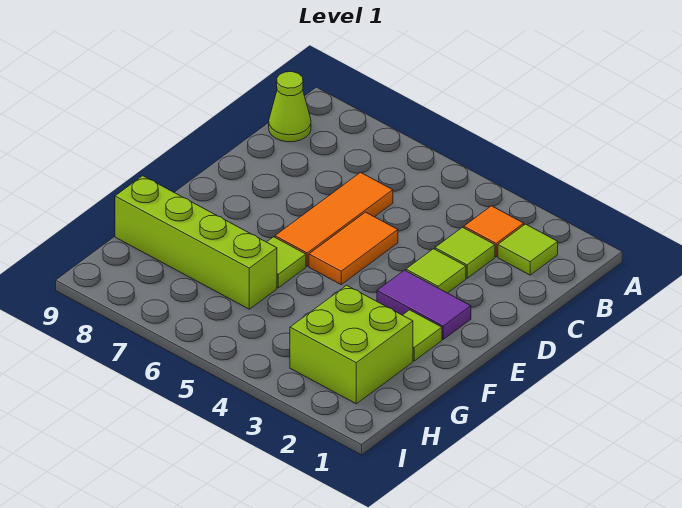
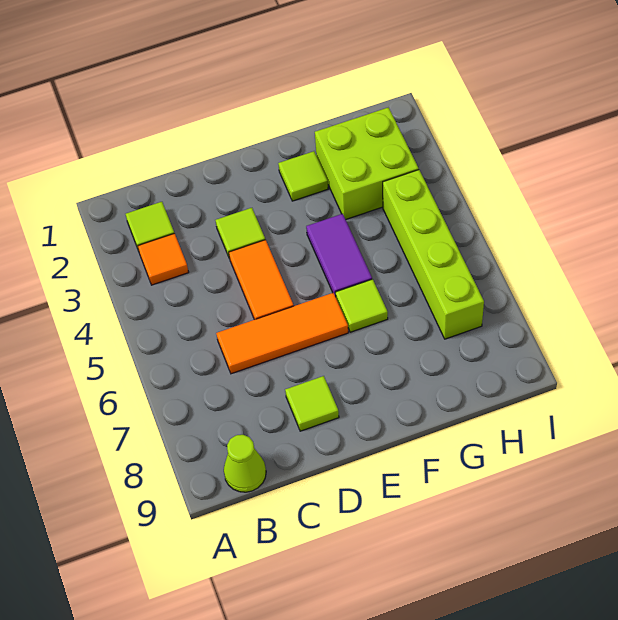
lime 1x1 tile [435,227,495,278] -> lime 1x1 tile moved to [285,376,339,431]
orange 1x2 tile [309,212,398,284] -> orange 1x2 tile turned to [229,240,293,320]
purple 1x2 tile [377,270,471,339] -> purple 1x2 tile moved to [306,214,372,297]
lime 1x4 brick [115,176,277,309] -> lime 1x4 brick moved to [383,170,484,339]

